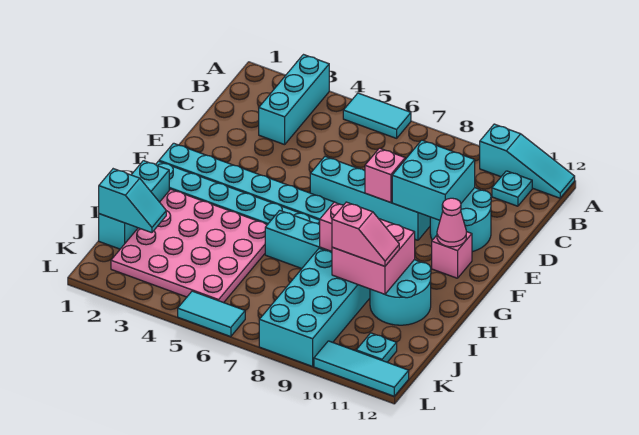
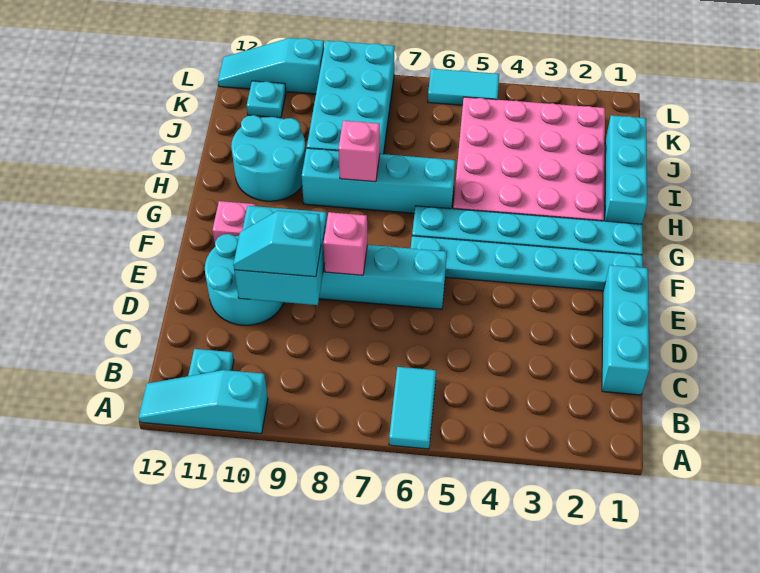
cyan 1x3 brick [259,55,329,145] -> cyan 1x3 brick moved to [602,265,649,395]
cyan 1x2 tile [343,93,411,138] -> cyan 1x2 tile turned to [389,367,436,449]
pink 1x1 cone [437,198,466,247] -> none
pink 2x2 brick [332,219,415,294] -> none
pink 1x2 slope [332,202,399,266] -> none
cyan 1x2 slope [99,169,166,233] -> cyan 1x2 slope moved to [233,211,321,277]
cyan 1x3 tile [314,341,409,396] -> cyan 1x3 slope [218,38,324,94]

